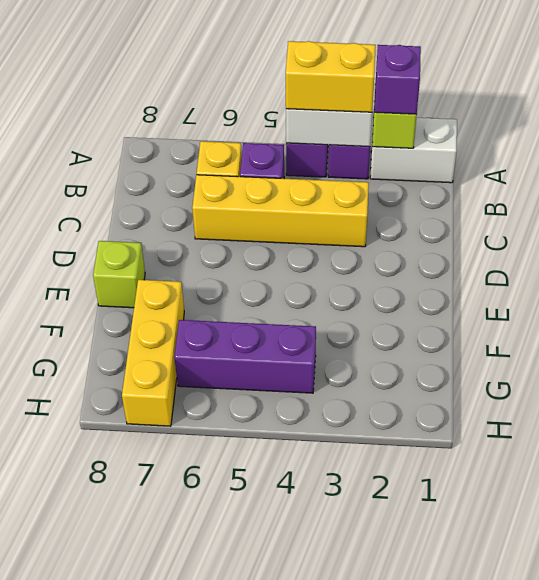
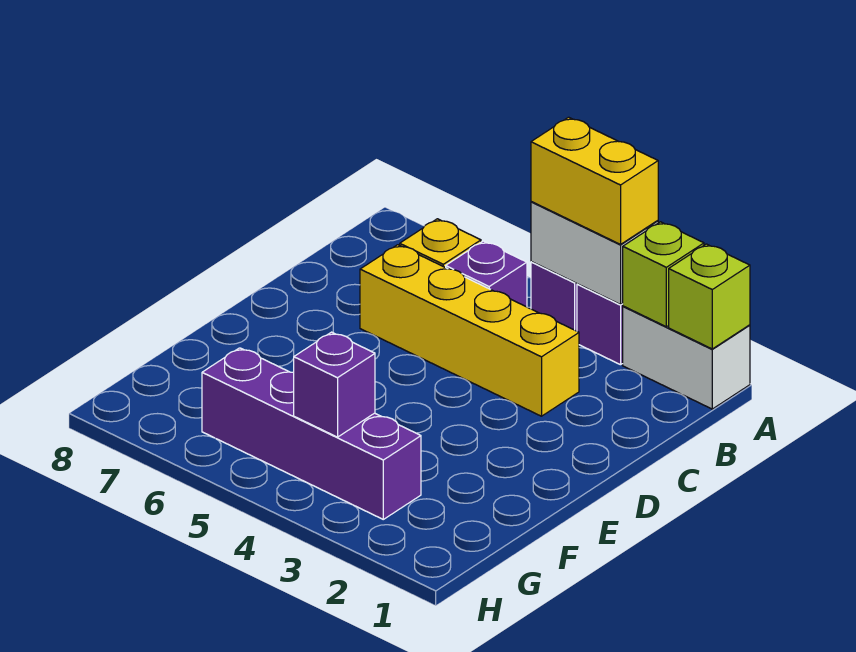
purple 1x1 brick [374,45,421,114] -> purple 1x1 brick moved to [294,332,375,437]
lime 1x1 brick [93,241,145,308] -> lime 1x1 brick moved to [669,244,750,349]
yellow 1x3 brick [122,280,184,426] -> none
purple 1x3 brick [174,320,316,393] -> purple 1x4 brick [202,348,421,519]

